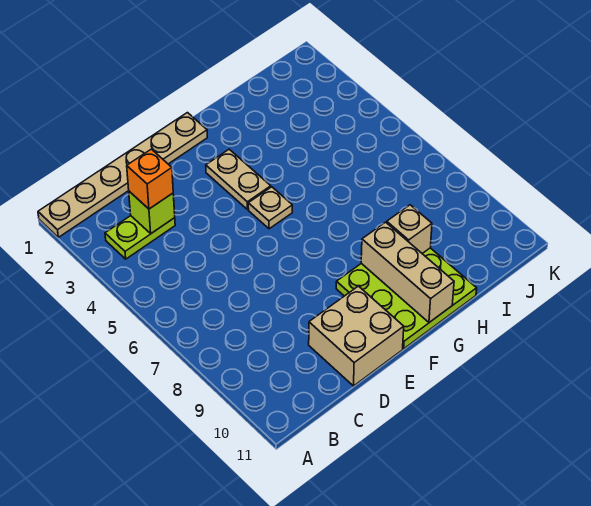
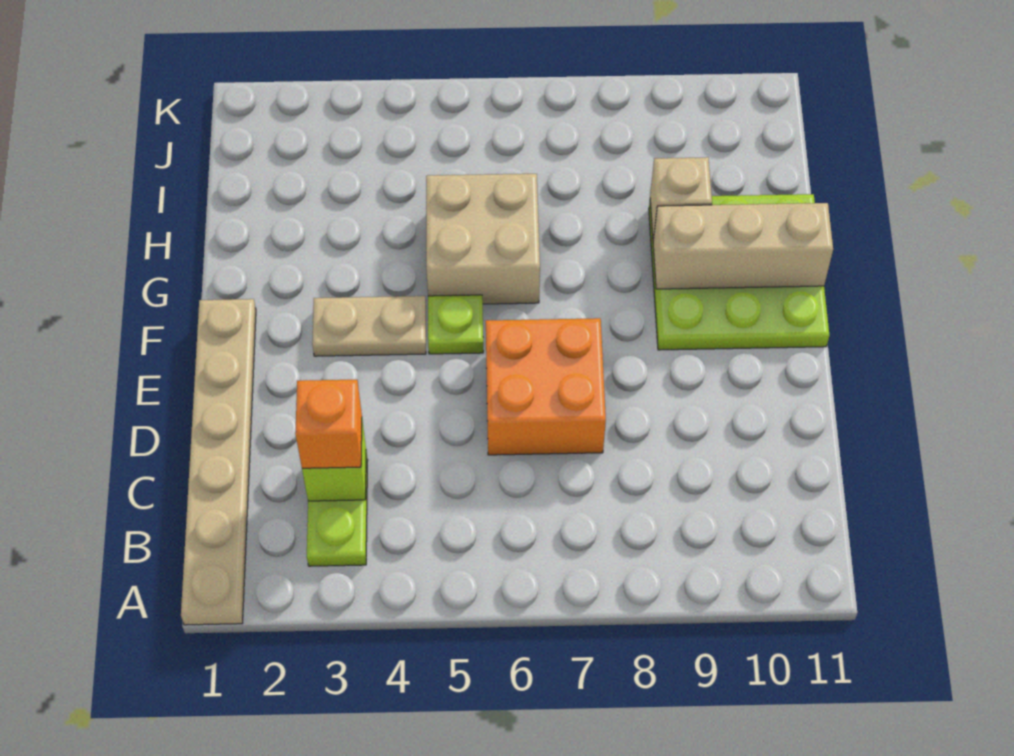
none -> orange 2x2 brick [486,318,606,455]
tan 2x2 brick [309,286,404,386] -> tan 2x2 brick moved to [426,174,540,304]
tan 1x1 plate [248,187,292,229] -> lime 1x1 plate [428,295,483,354]

